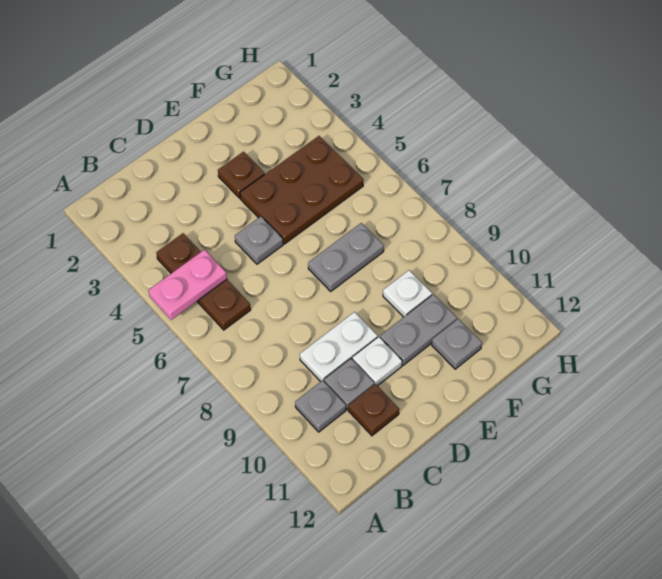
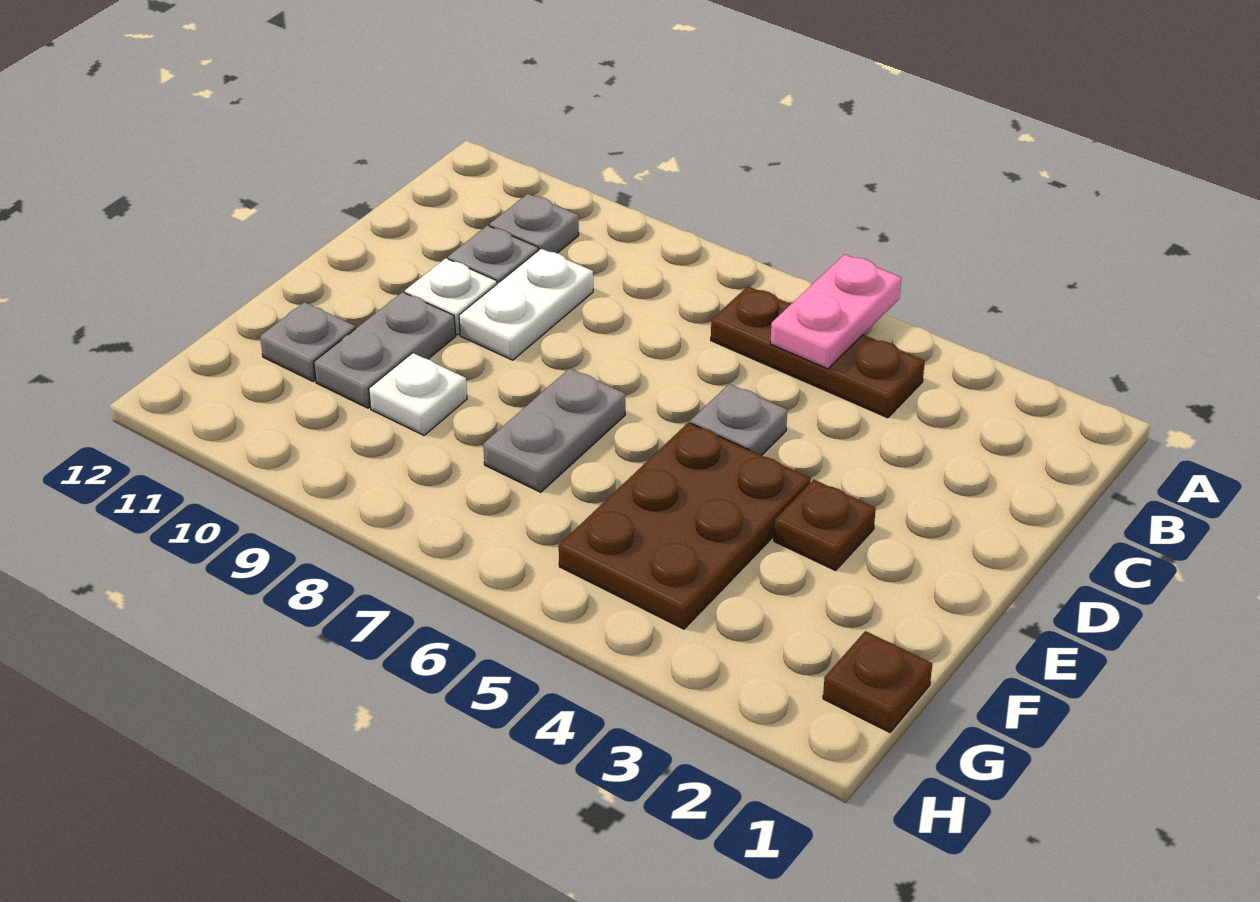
brown 1x1 plate [348,384,399,436] -> brown 1x1 plate moved to [823,631,932,732]

